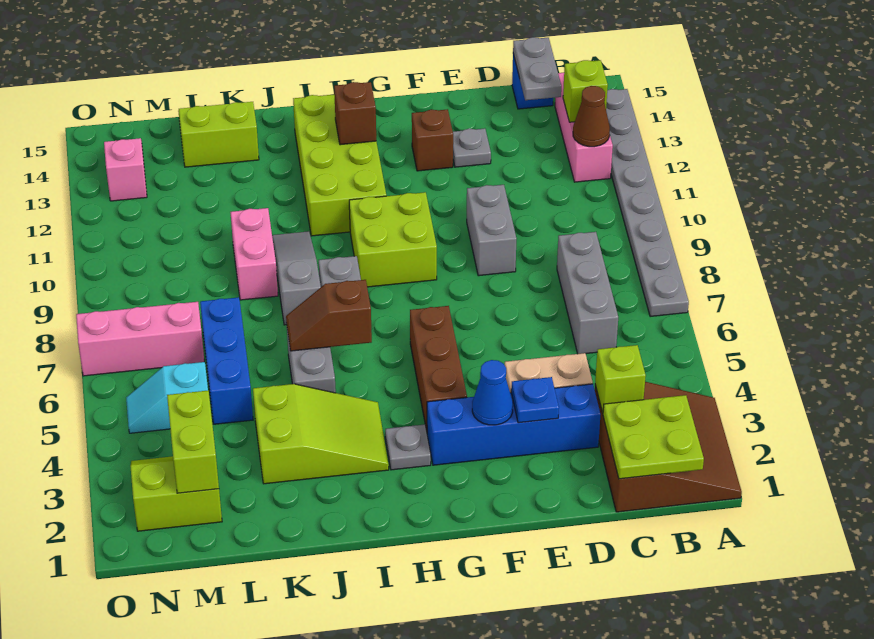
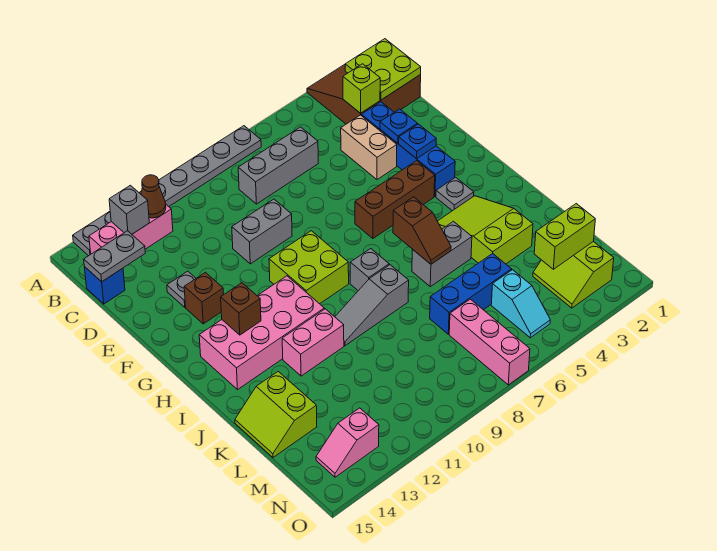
lime 1x1 brick [563,60,608,122] -> grey 1x1 brick [109,185,149,234]
blue 1x1 cone [472,360,513,425] -> blue 1x1 plate [399,124,436,159]
lime 2x4 brick [293,95,386,236] -> pink 2x4 brick [199,276,324,389]
pink 1x2 brick [230,208,278,300] -> pink 1x2 brick moved to [282,309,344,376]

